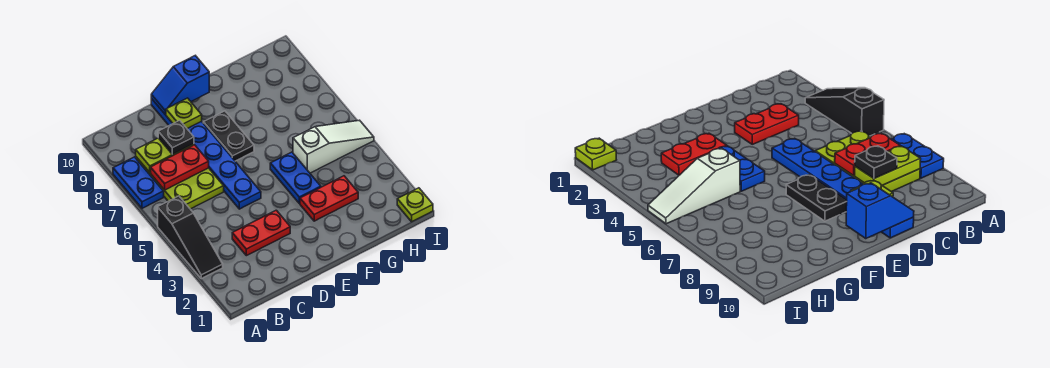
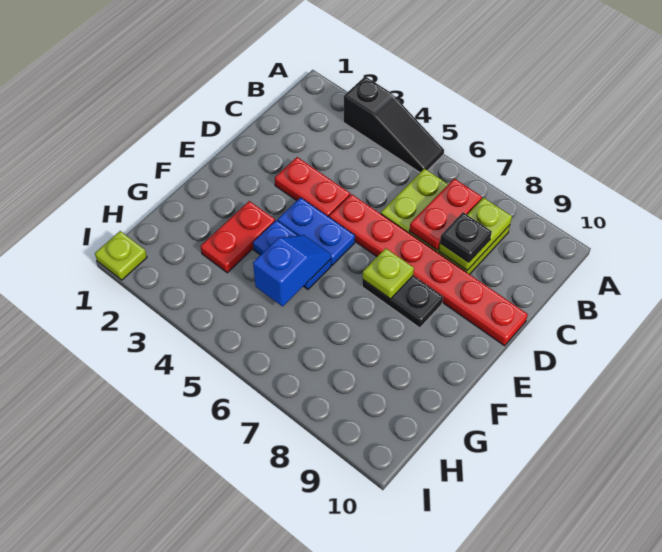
black 1x3 slope [158,196,223,279] -> black 1x3 slope turned to [343,76,444,172]
blue 1x2 plate [113,157,164,208] -> blue 1x2 plate moved to [278,198,355,265]
red 1x2 plate [232,210,290,256] -> red 1x2 plate turned to [275,157,350,217]
blue 1x6 plate [151,98,261,209] -> red 1x6 plate [329,194,528,346]
lime 1x1 plate [166,98,202,129] -> lime 1x1 plate moved to [363,248,414,299]
blue 1x2 slope [151,56,209,114] -> blue 1x2 slope moved to [253,235,331,306]
white 1x3 slope [293,120,374,173] -> none

